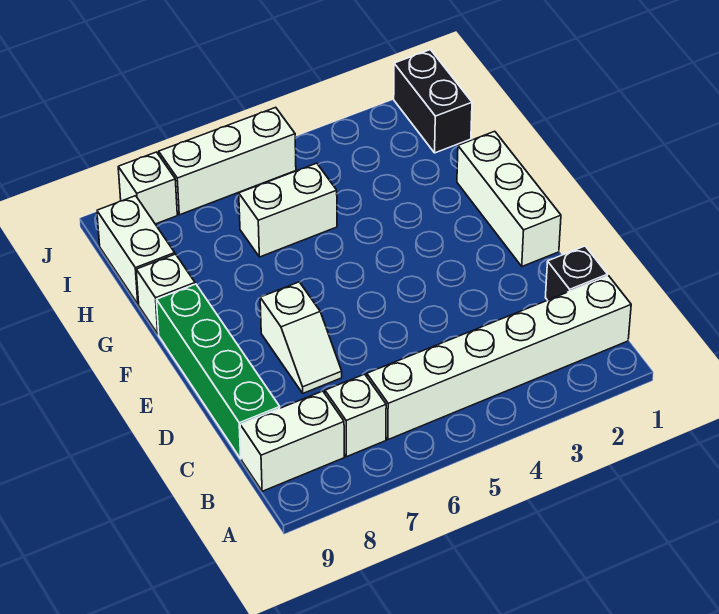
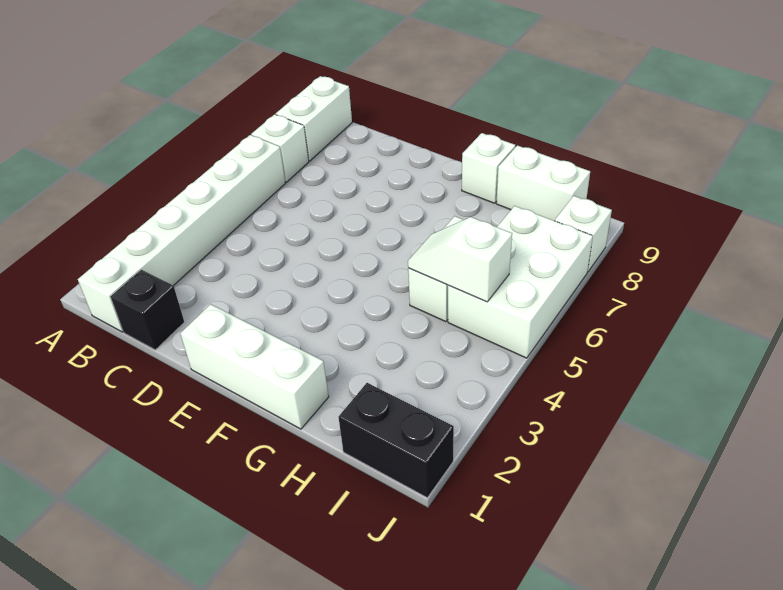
green 1x4 brick [157,284,280,459] -> none
white 1x2 slope [260,282,342,393] -> white 1x2 slope moved to [408,217,512,302]
white 1x3 brick [159,107,296,215] -> white 2x3 brick [448,206,593,358]

